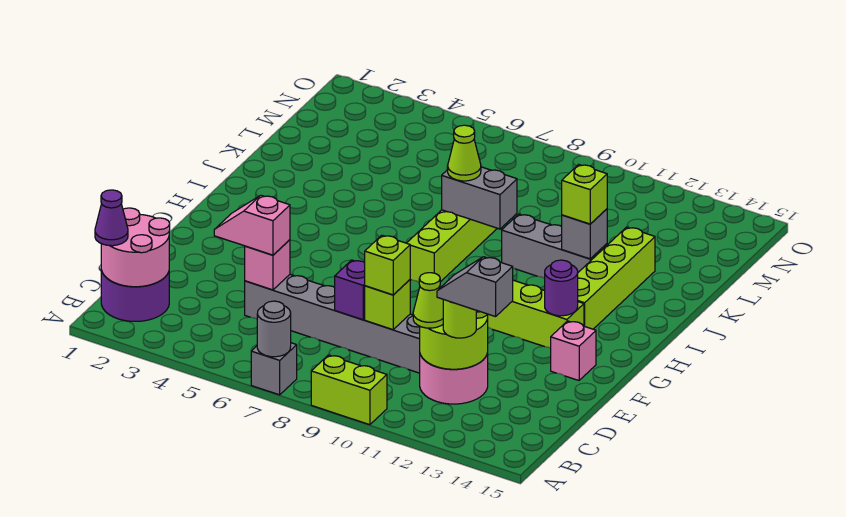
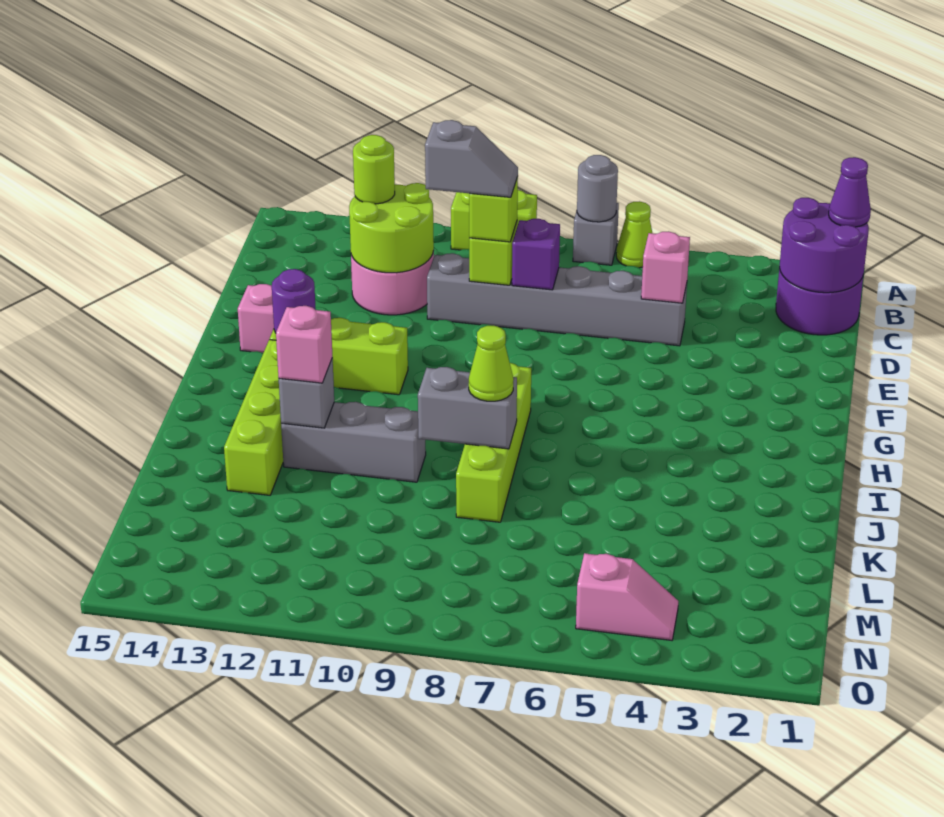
pink 2x2 round brick [101,208,170,287] -> purple 2x2 round brick [780,198,869,293]
lime 1x1 cone [413,273,443,328] -> lime 1x1 cone moved to [616,201,652,268]
grey 1x2 slope [437,257,513,317] -> grey 1x2 slope moved to [425,120,518,197]
pink 1x2 slope [214,195,290,255] -> pink 1x2 slope moved to [576,553,678,640]
lime 1x1 brick [562,164,607,224] -> pink 1x1 brick [276,306,332,383]

